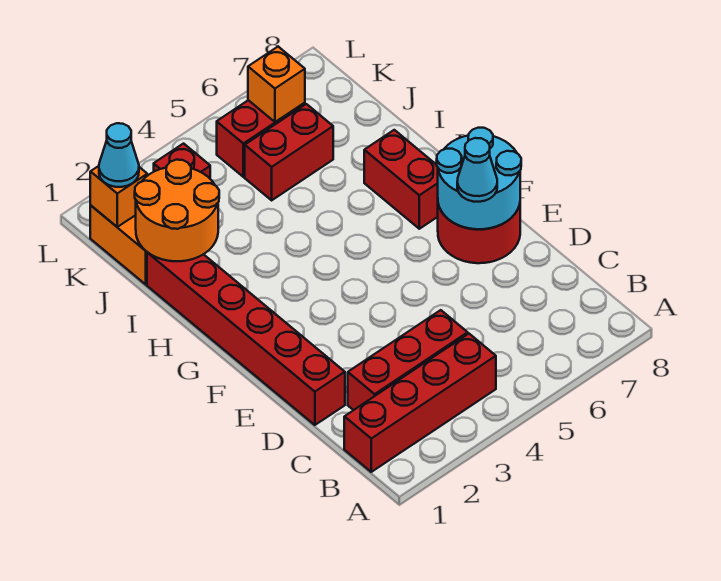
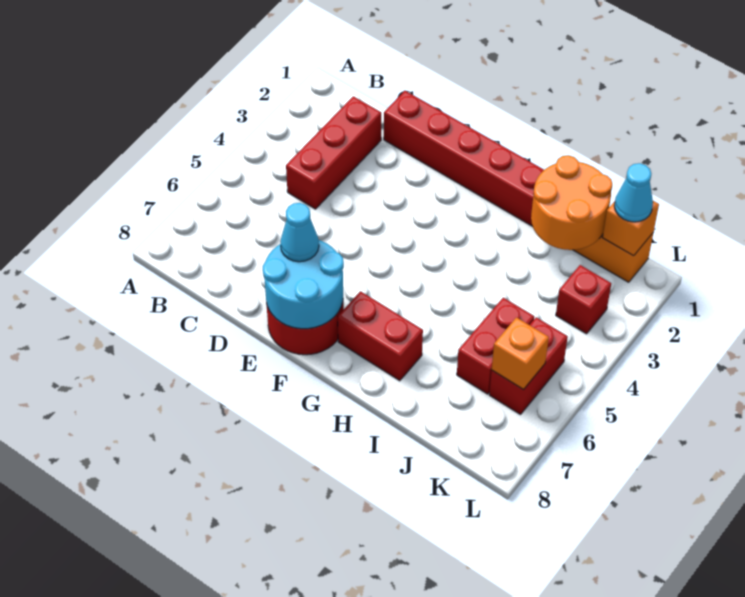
red 1x4 brick [344,334,496,472] -> none

